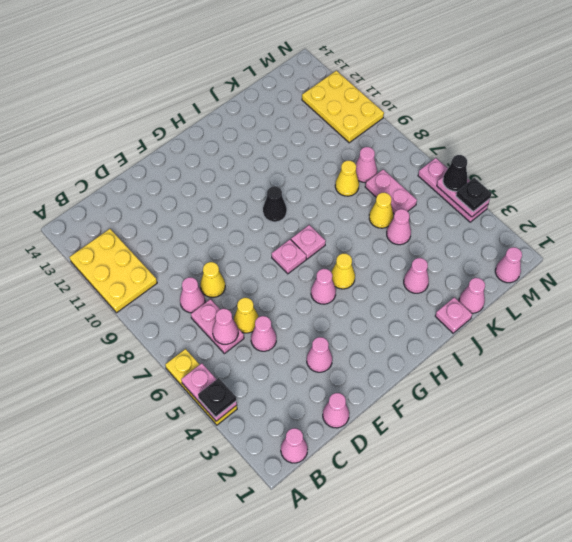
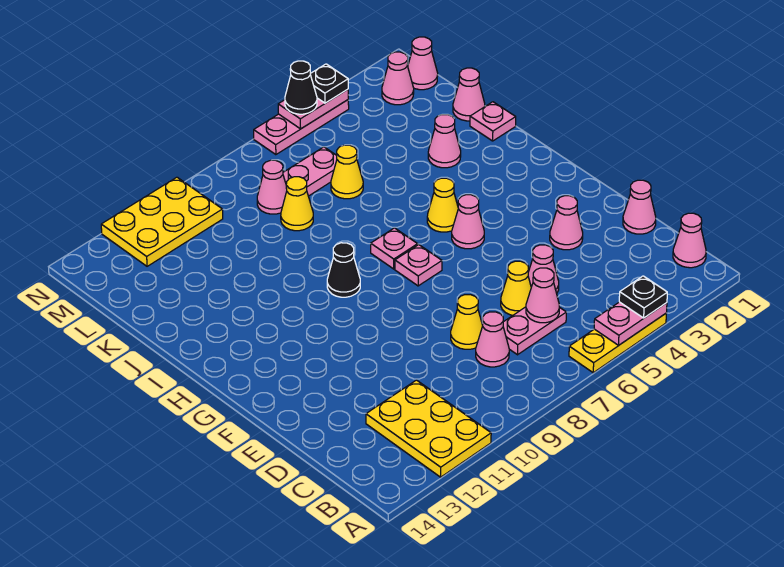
yellow 2x3 plate [70,229,157,313] -> yellow 2x3 plate turned to [366,380,491,477]
pink 1x1 cone [387,209,411,245] -> pink 1x1 cone moved to [382,52,414,105]

